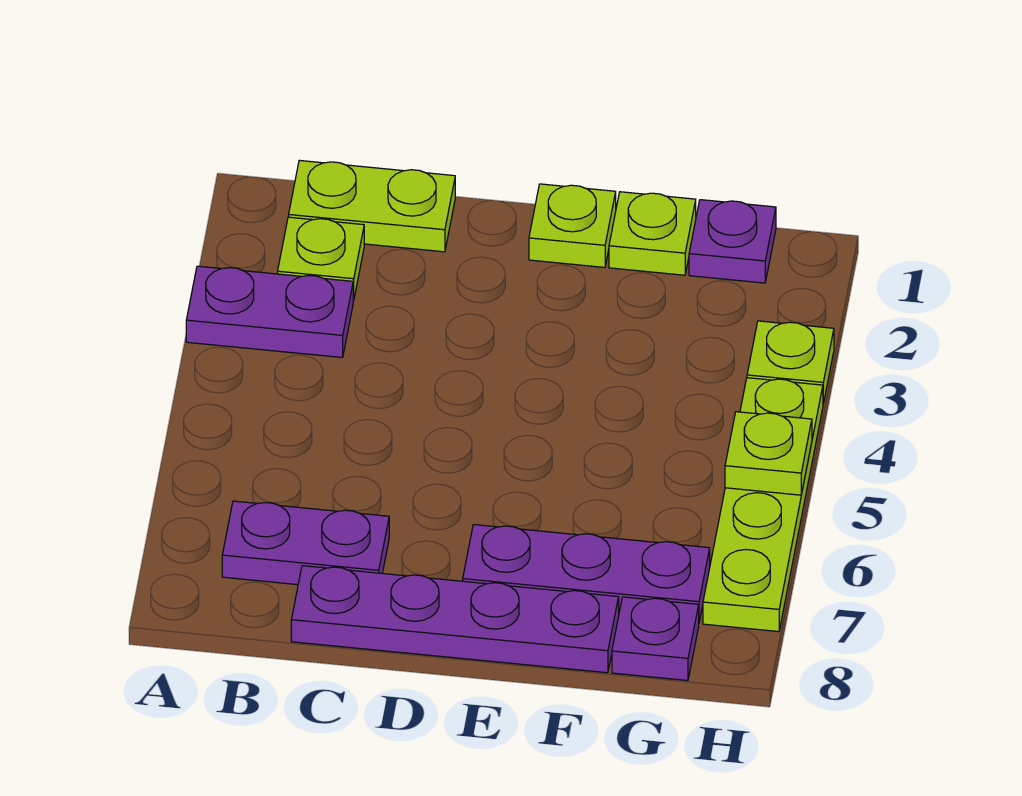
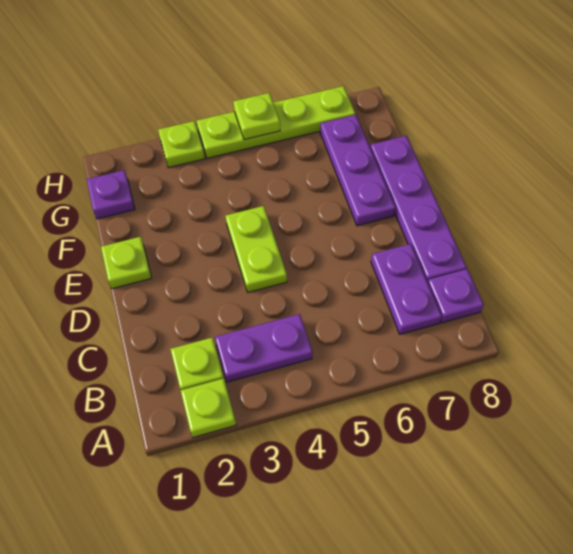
purple 1x2 plate [186,266,354,358] -> purple 1x2 plate turned to [215,314,313,382]
lime 1x2 plate [289,160,455,252] -> lime 1x2 plate moved to [226,206,287,292]
lime 1x1 plate [609,192,696,275] -> lime 1x1 plate moved to [181,378,236,437]
purple 1x1 plate [612,597,699,681] -> purple 1x1 plate moved to [428,269,484,323]

